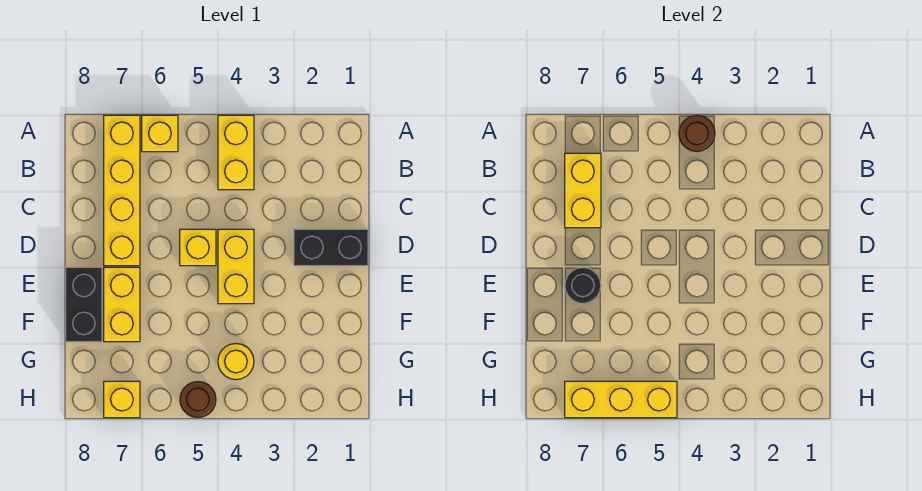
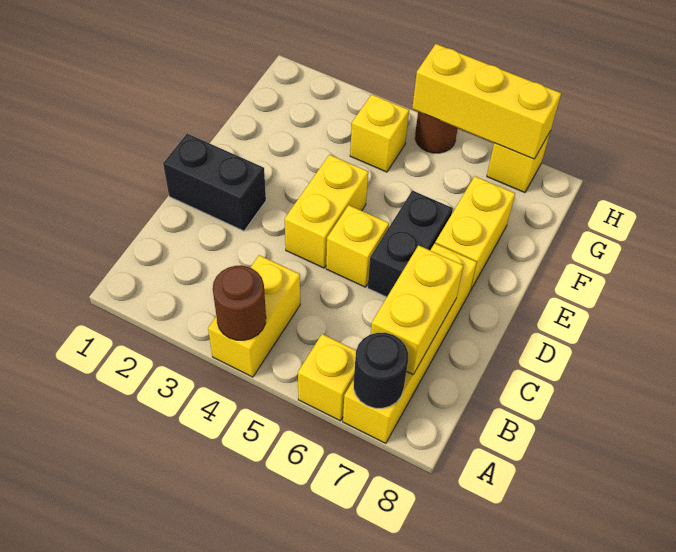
black 1x1 round brick [565,267,601,304] -> black 1x1 round brick moved to [354,333,408,408]
black 1x2 brick [66,267,102,342] -> black 1x2 brick moved to [368,190,453,297]
yellow 1x1 round brick [218,344,254,380] -> yellow 1x1 brick [350,94,409,172]

